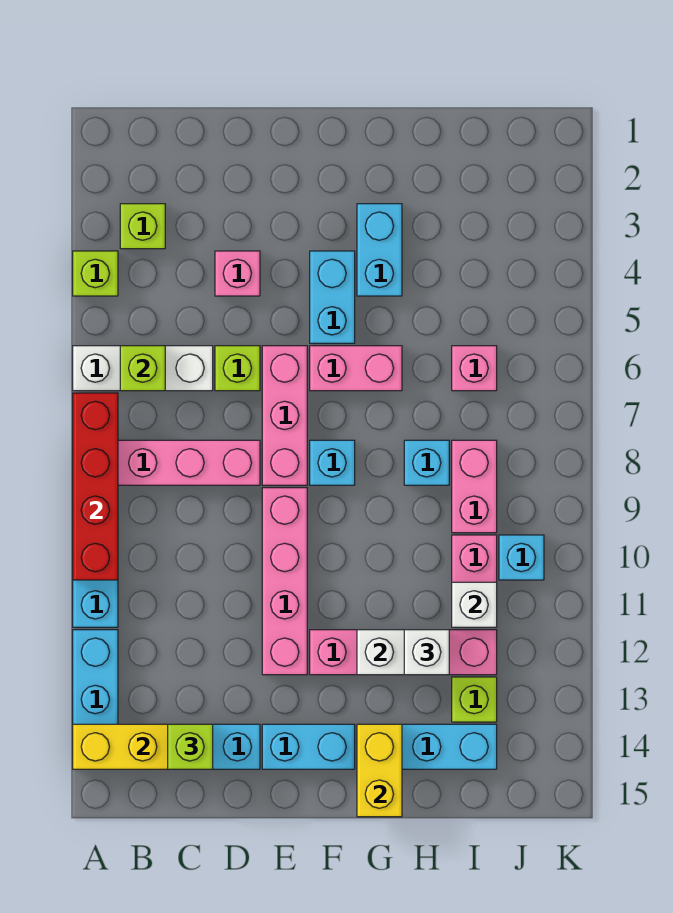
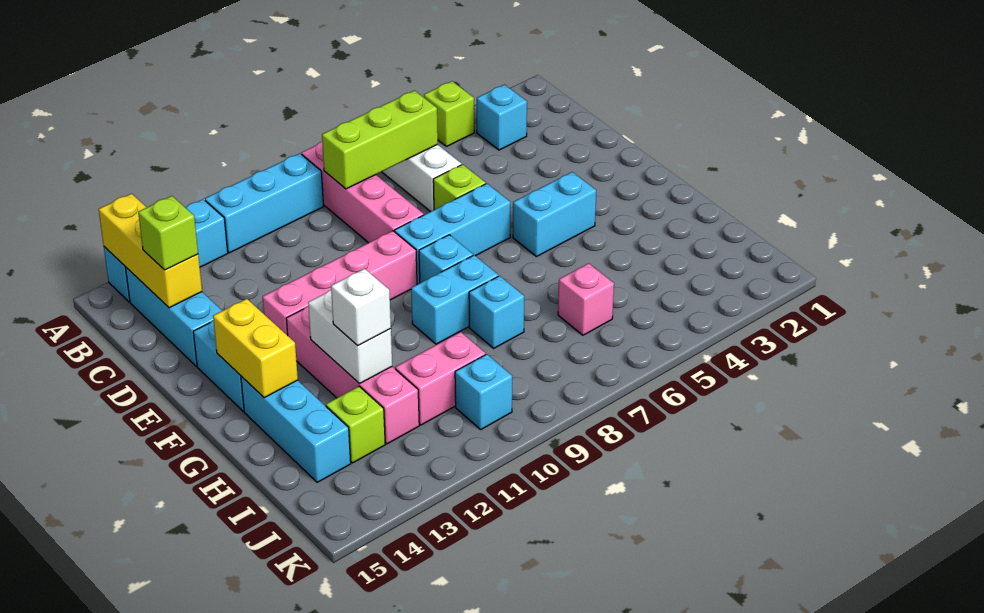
red 1x4 brick [73,393,118,580] -> none
lime 1x1 brick [120,204,165,249] -> cyan 1x1 brick [477,85,527,150]
lime 1x1 brick [120,346,165,391] -> lime 1x3 brick [322,91,438,189]
pink 1x1 brick [215,251,260,296] -> none
pink 1x3 brick [262,346,307,485] -> cyan 1x3 brick [395,184,510,284]
pink 1x2 brick [310,346,402,391] -> none
cyan 1x2 brick [357,204,402,296] -> cyan 1x2 brick moved to [411,255,498,344]
yellow 1x2 brick [357,724,402,817] -> yellow 1x2 brick turned to [213,299,298,398]
pink 1x2 brick [452,440,497,533] -> none
white 1x1 brick [452,582,497,627] -> none

